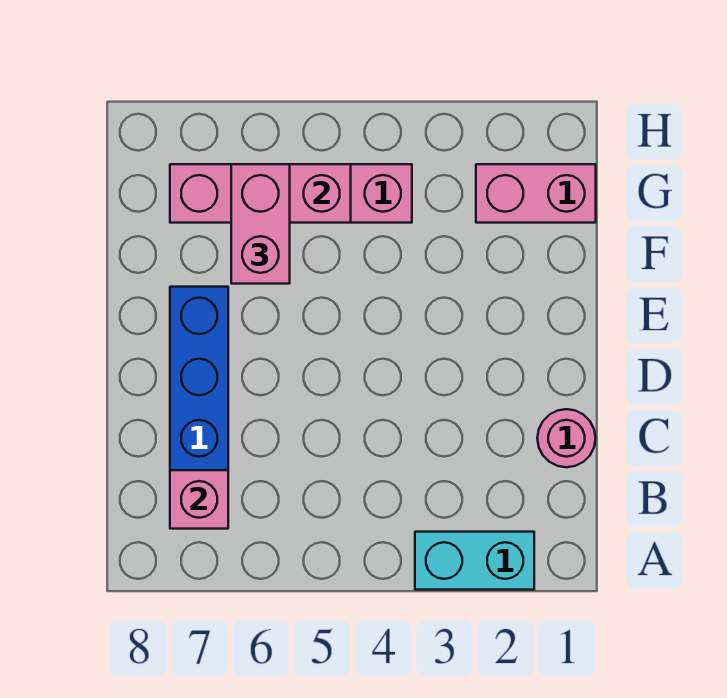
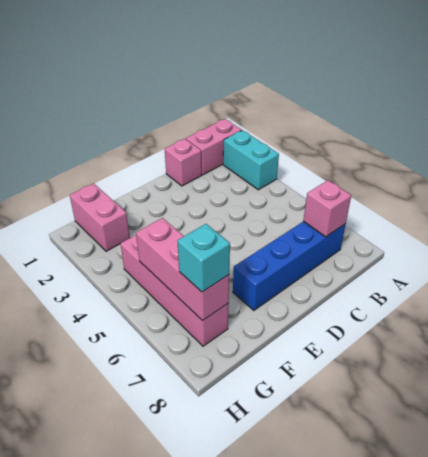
pink 1x1 round brick [537,409,596,467] -> pink 1x1 brick [165,139,202,186]
pink 1x2 brick [231,164,290,284] -> pink 1x2 brick moved to [186,119,242,175]
none -> cyan 1x1 brick [177,224,230,292]

